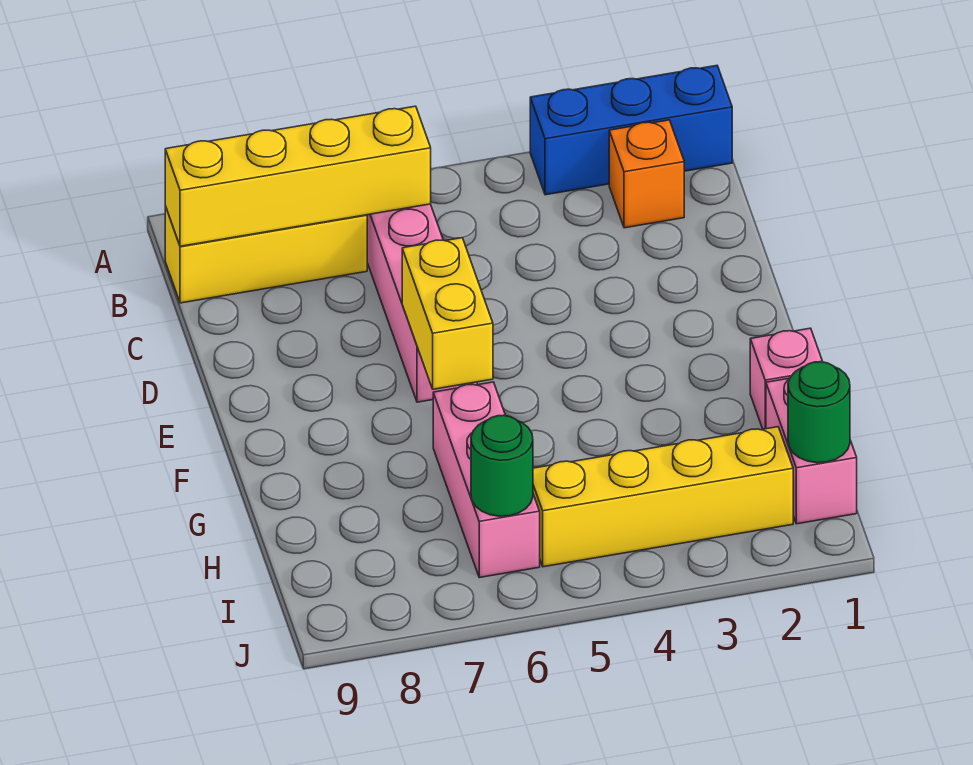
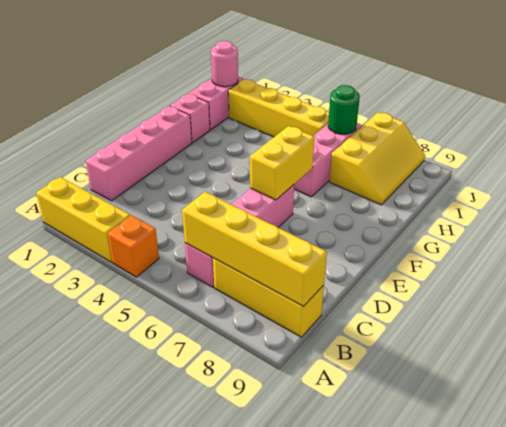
blue 1x3 brick [530,66,732,195] -> yellow 1x3 brick [36,177,130,262]
orange 1x1 brick [609,120,684,228] -> orange 1x1 brick moved to [108,215,159,277]
none -> pink 1x4 brick [86,106,192,201]
none -> yellow 2x3 slope [329,112,425,205]
green 1x1 round brick [788,362,850,463] -> pink 1x1 round brick [211,41,238,87]

